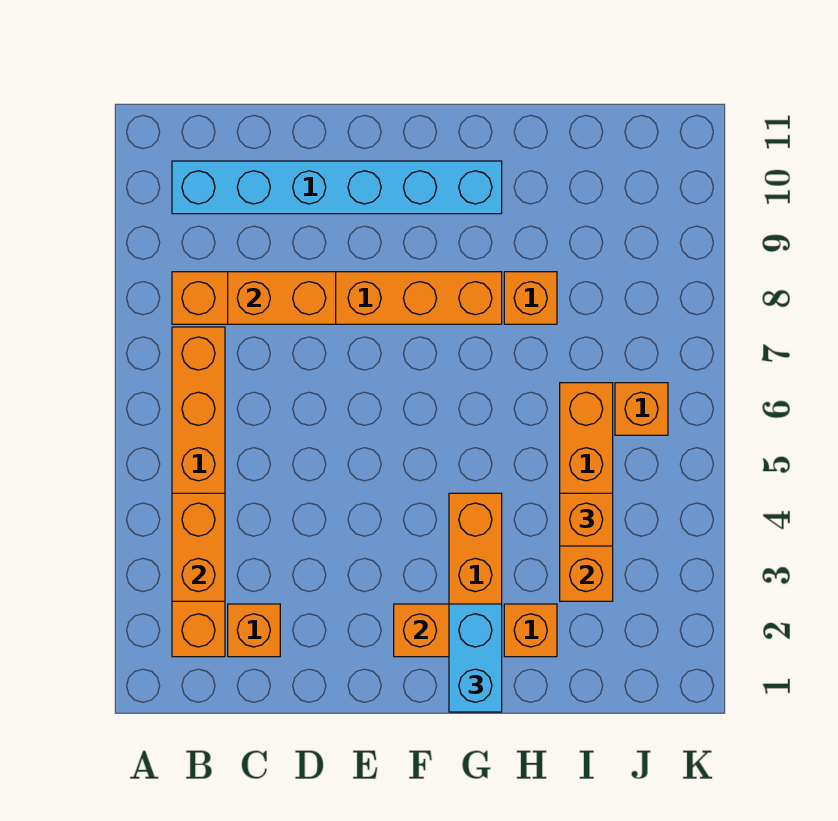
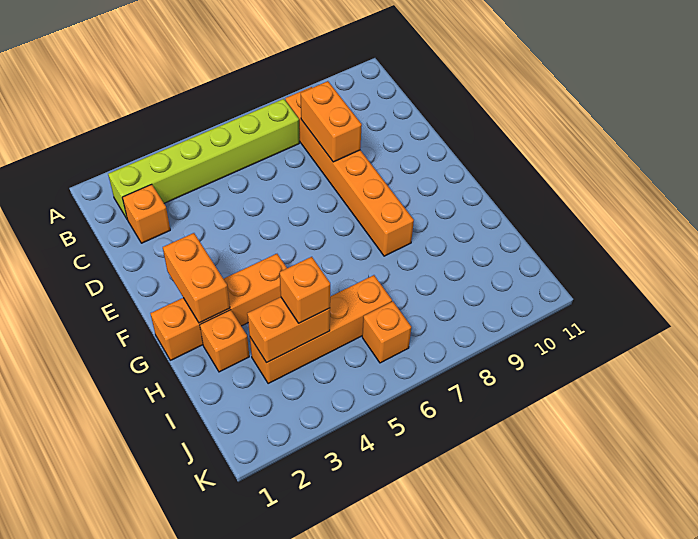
orange 1x6 brick [172,327,225,657] -> lime 1x6 brick [108,99,299,219]
orange 1x2 brick [172,493,225,601] -> none
cyan 1x6 brick [172,161,502,214] -> none
cyan 1x2 brick [449,604,502,712] -> none
orange 1x1 brick [504,272,557,324] -> none

